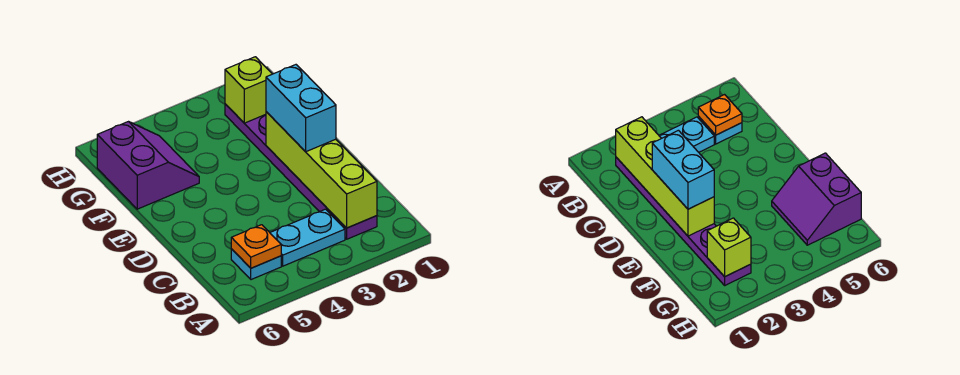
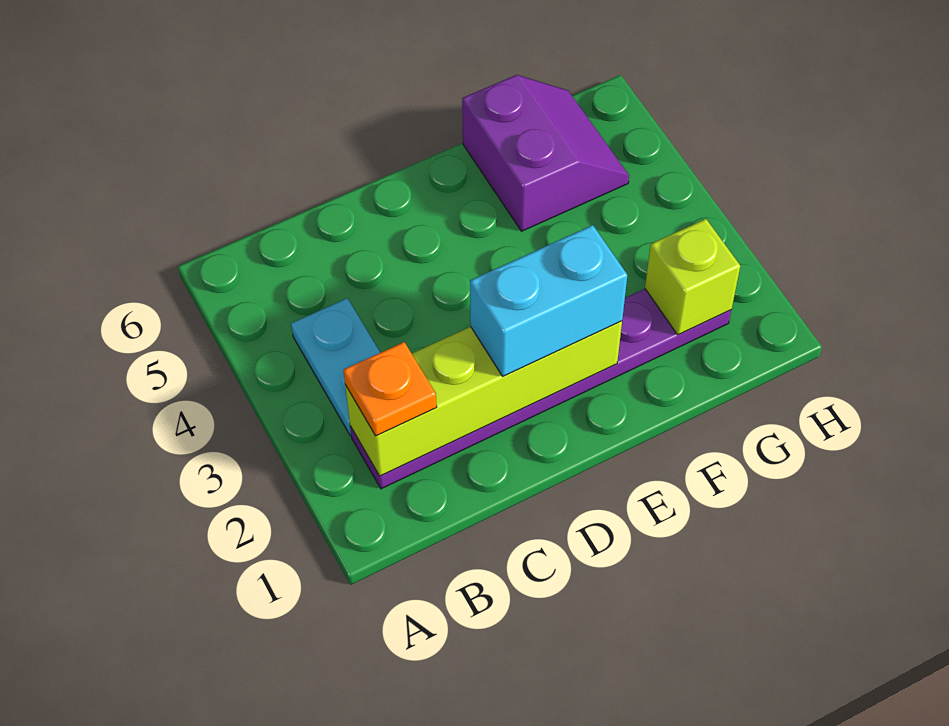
cyan 1x1 plate [231,249,281,280] -> none
orange 1x1 plate [231,225,281,268] -> orange 1x1 plate moved to [343,342,437,436]
purple 2x2 slope [97,122,199,209] -> purple 2x2 slope turned to [462,75,629,231]

